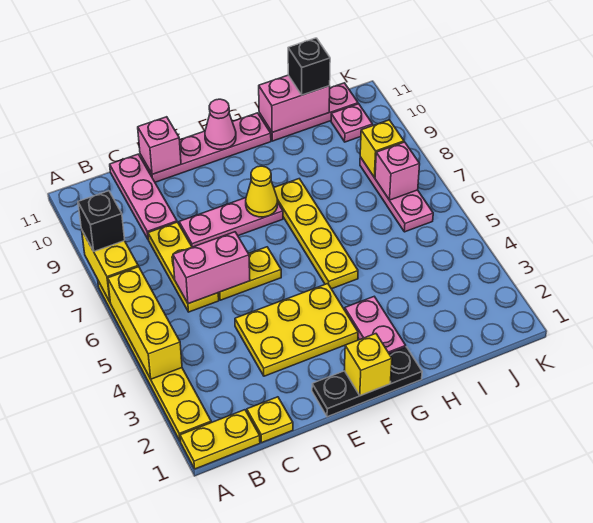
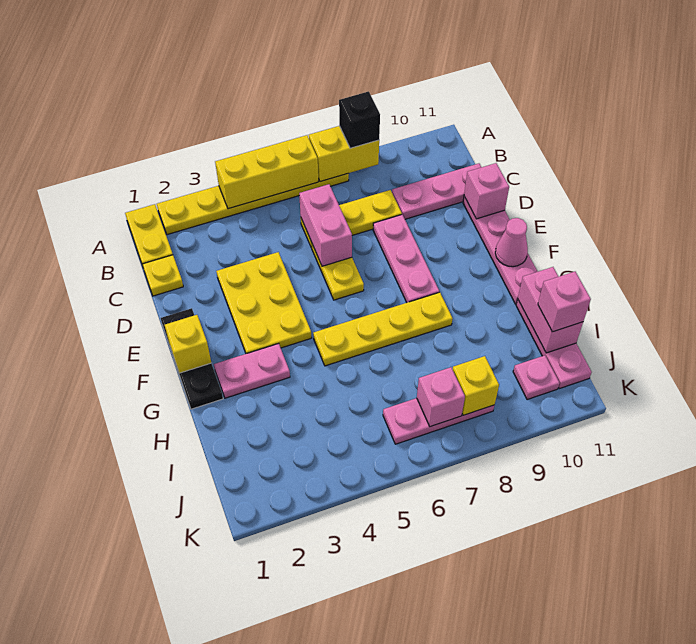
yellow 1x1 cone [246,166,278,217] -> none
black 1x1 brick [288,38,330,95] -> pink 1x1 brick [538,272,591,332]

